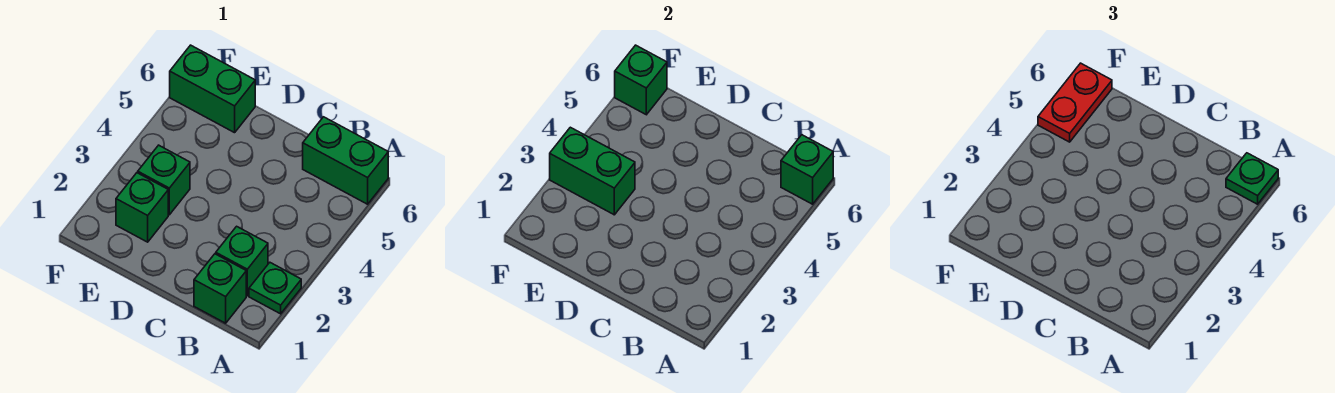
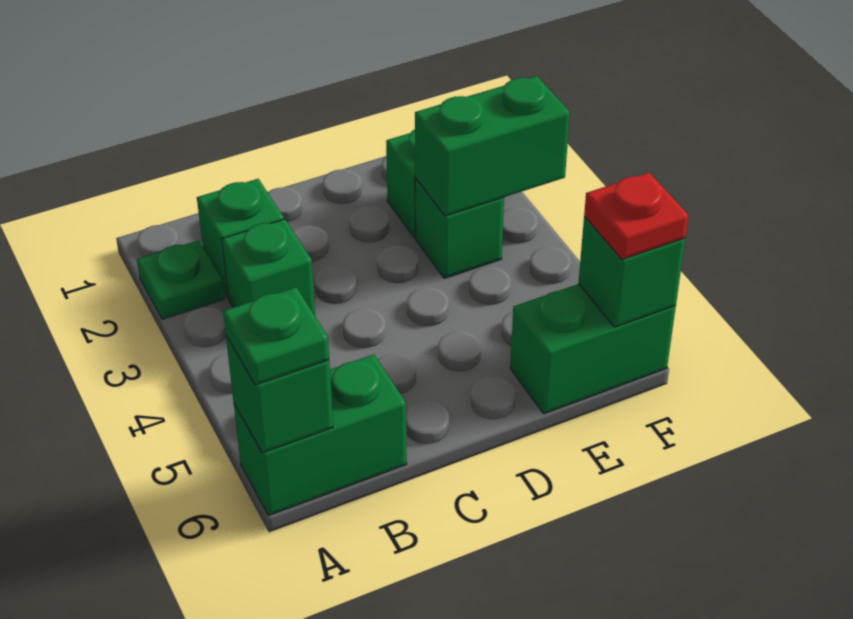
green 1x1 brick [194,254,246,323] -> green 1x1 brick moved to [222,219,315,315]
red 1x2 plate [1038,63,1112,142] -> red 1x1 plate [584,173,689,259]

